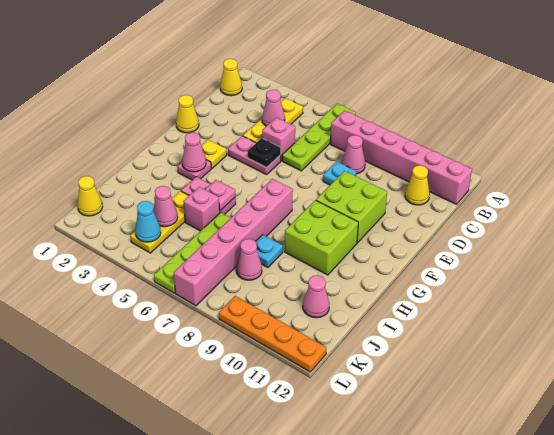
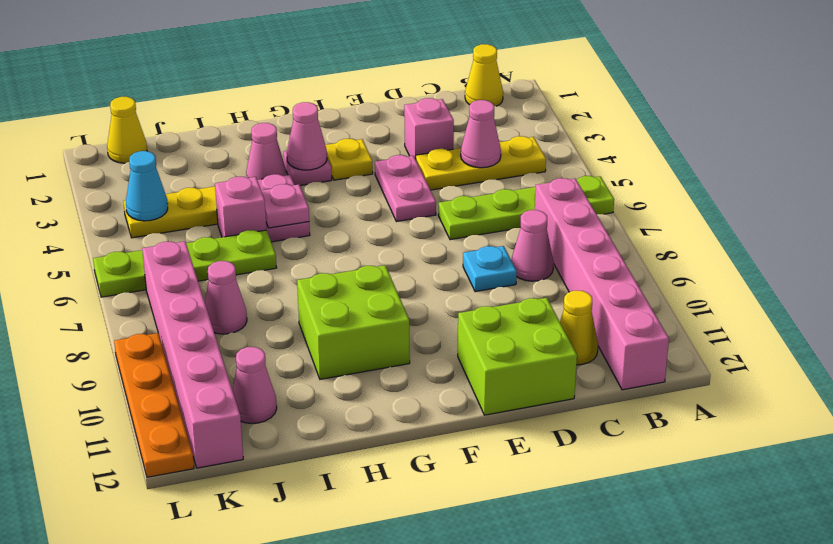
pink 1x1 brick [262,118,295,161] -> pink 1x1 brick moved to [404,98,454,159]
yellow 1x1 cone [176,95,199,133] -> none
black 1x1 plate [247,138,281,167] -> none
lime 2x2 brick [316,171,387,243] -> lime 2x2 brick moved to [458,298,577,415]
pink 1x6 brick [174,179,293,306] -> pink 1x6 brick turned to [142,241,243,468]
cyan 1x1 plate [255,235,283,267] -> none
pink 1x1 cone [153,186,178,227] -> pink 1x1 cone moved to [246,123,286,180]

